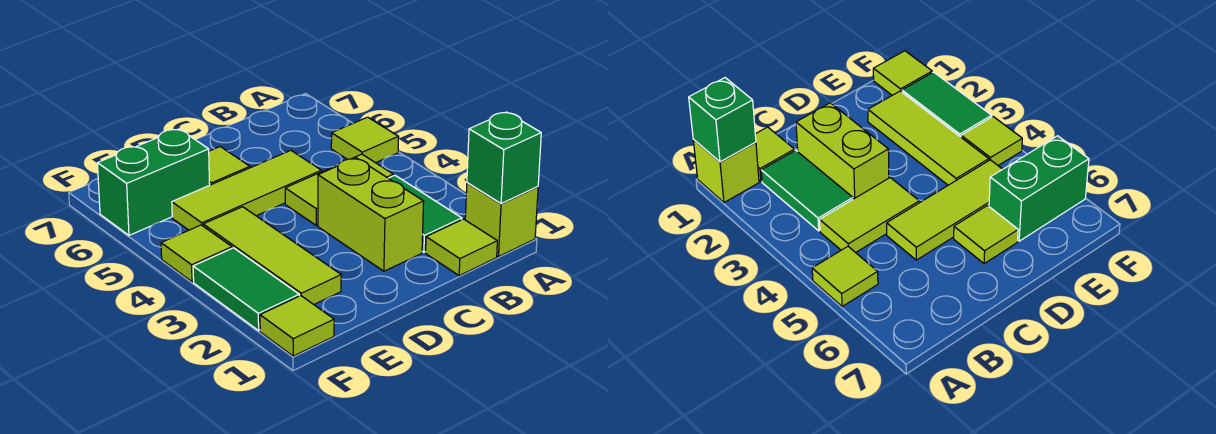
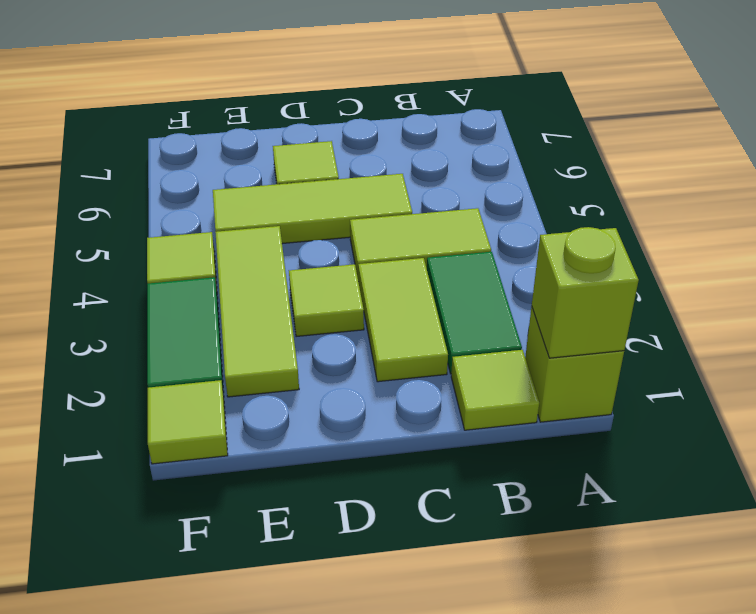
green 1x1 brick [467,112,541,204] -> lime 1x1 brick [532,227,639,358]
lime 1x1 tile [331,117,399,163] -> lime 1x1 tile moved to [289,264,364,337]
lime 1x2 brick [318,158,424,271] -> lime 1x2 tile [358,258,448,382]
green 1x2 brick [97,129,210,235] -> none

